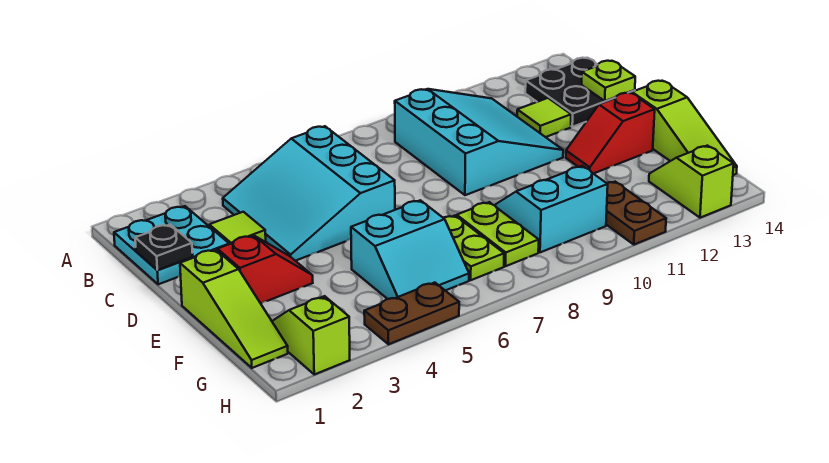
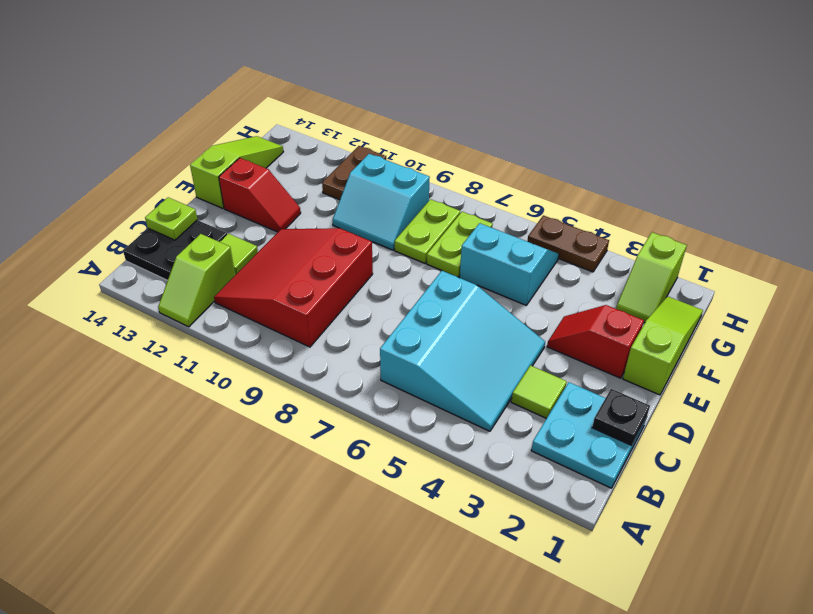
cyan 3x3 slope [395,89,563,195] -> red 3x3 slope [214,228,373,347]
lime 1x2 slope [649,146,734,218] -> lime 1x2 slope moved to [158,234,235,327]

